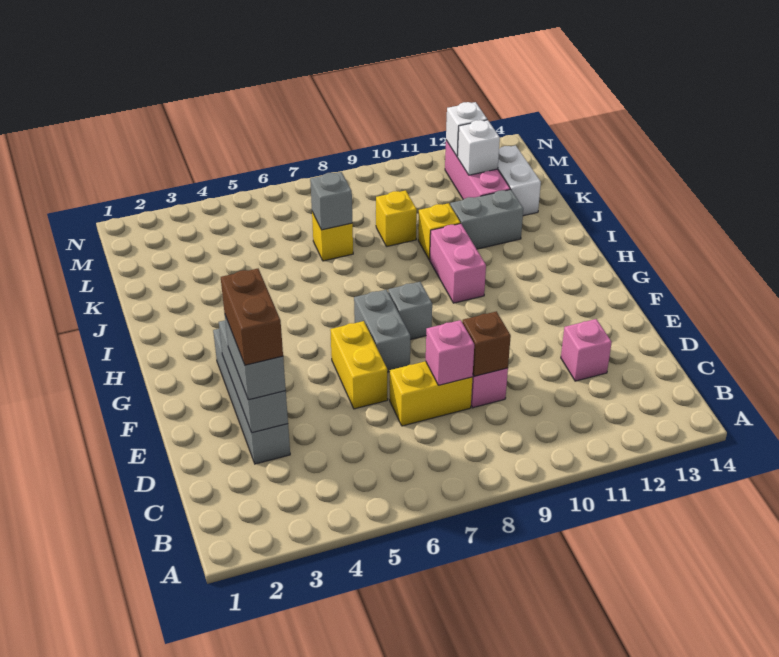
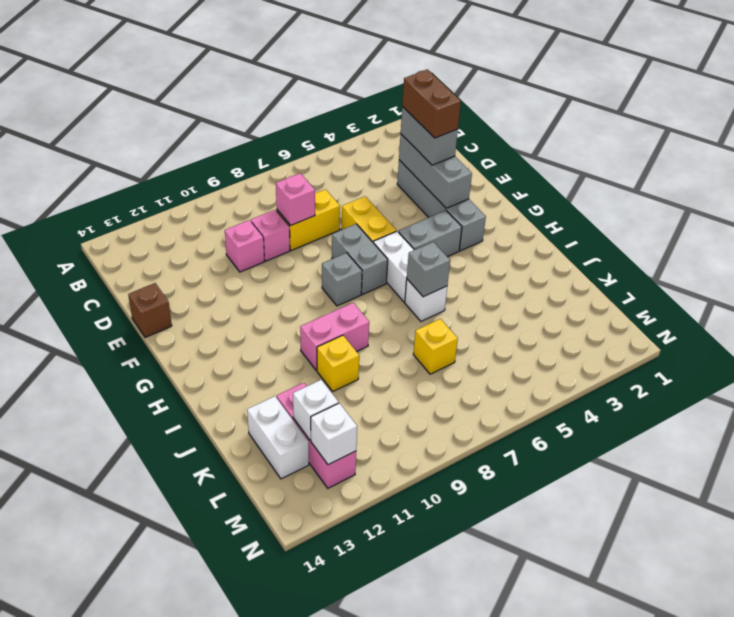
brown 1x1 brick [462,311,511,376] -> brown 1x1 brick moved to [128,283,172,338]
pink 1x1 brick [561,319,612,381] -> pink 1x1 brick moved to [225,220,265,272]
none -> white 1x2 brick [373,231,414,302]
pink 1x2 brick [430,224,486,303] -> pink 1x2 brick turned to [300,303,369,370]
none -> white 1x1 brick [405,279,447,321]
grey 1x2 brick [450,190,523,249] -> grey 1x2 brick moved to [398,210,462,257]
grey 1x1 brick [310,172,352,230] -> grey 1x1 brick moved to [407,242,450,297]
yellow 1x1 brick [376,190,417,247] -> none

